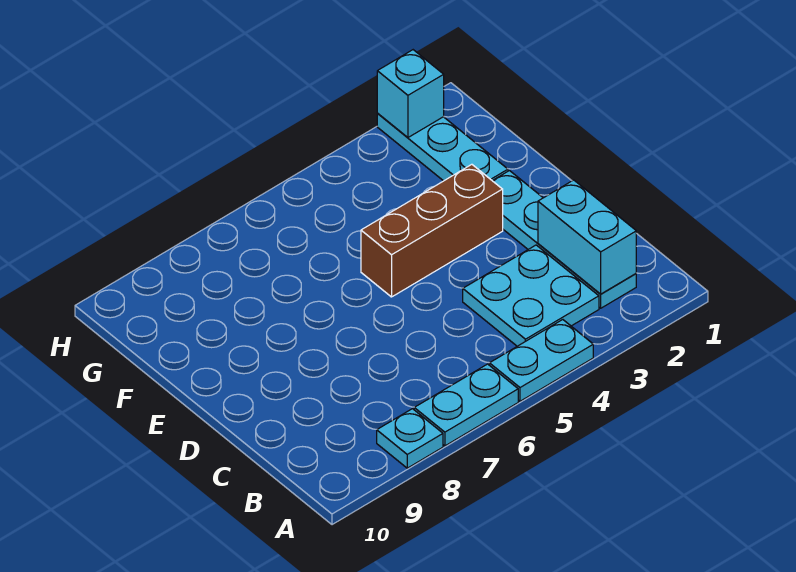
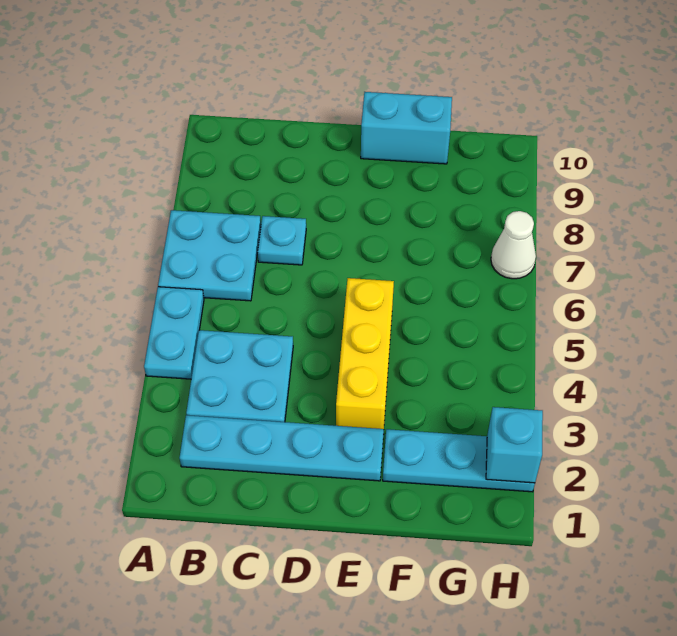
cyan 1x2 plate [414,364,518,446] -> cyan 2x2 plate [158,210,261,301]
cyan 1x1 plate [377,409,443,468] -> cyan 1x1 plate moved to [258,216,306,265]
cyan 1x2 brick [538,180,636,294] -> cyan 1x2 brick moved to [361,92,452,164]
brown 1x3 brick [361,164,503,297] -> yellow 1x3 brick [336,278,394,429]
none -> white 1x1 cone [491,211,536,279]

